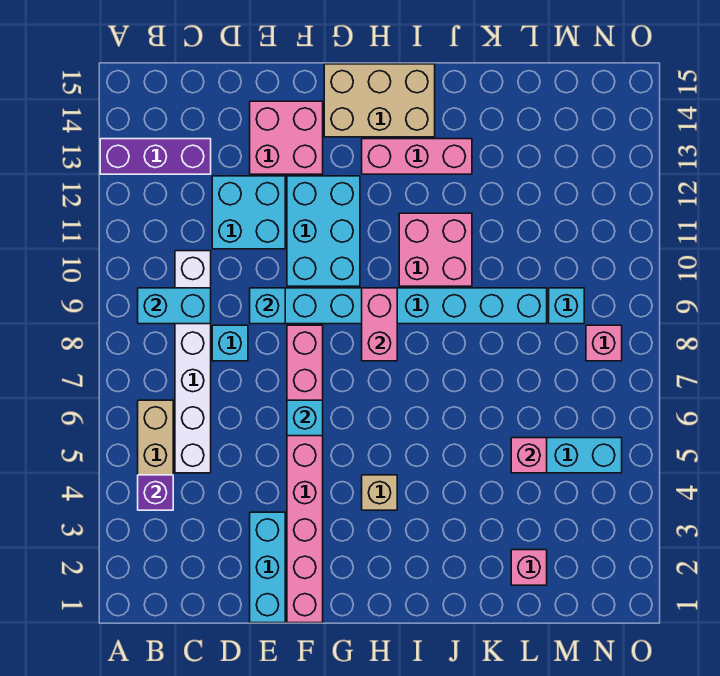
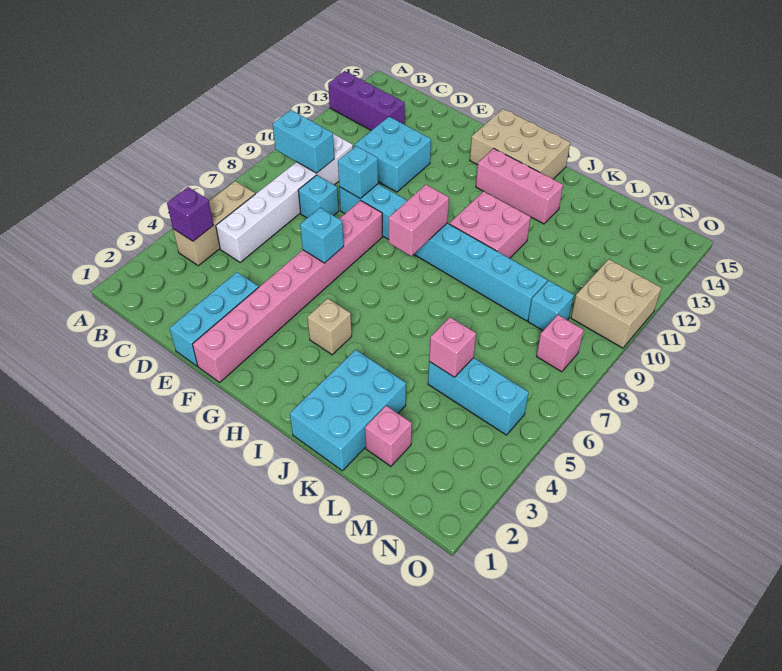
pink 2x2 brick [250,101,323,174] -> none
cyan 2x3 brick [287,176,360,286] -> cyan 2x3 brick moved to [290,350,406,471]
none -> tan 2x2 brick [571,259,661,348]

